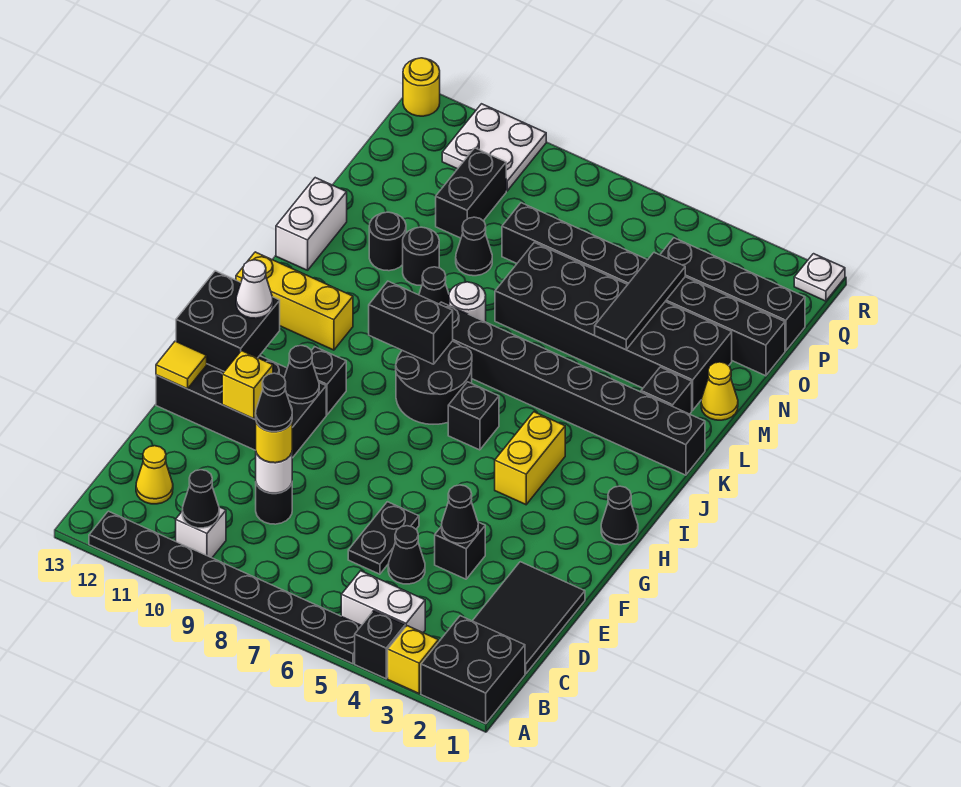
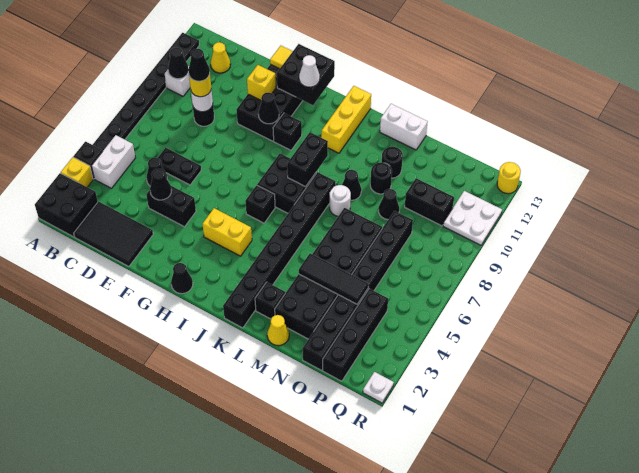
black 1x1 brick [435,522,485,579] -> black 1x2 brick [146,186,196,227]
black 2x2 round brick [396,341,472,424] -> black 2x2 brick [257,154,316,213]

